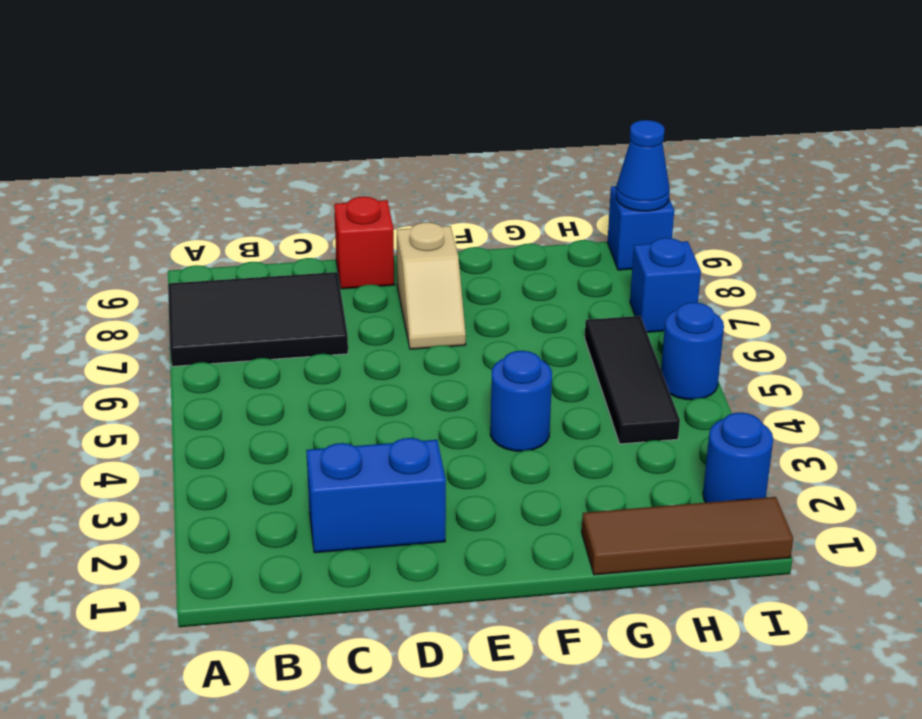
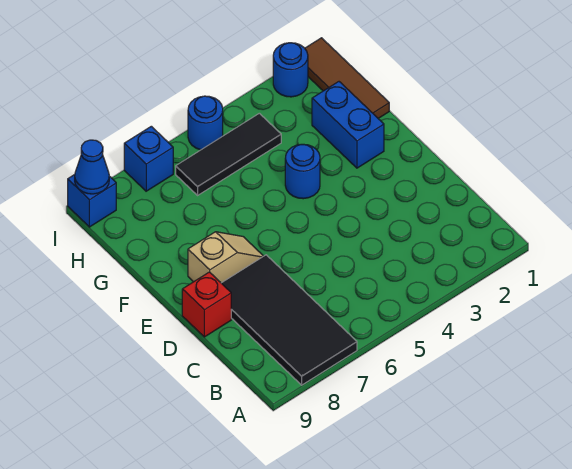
black 2x3 tile [168,272,348,366] -> black 2x4 tile [222,255,357,385]
blue 1x2 brick [306,438,446,553] -> blue 1x2 brick moved to [312,82,384,168]

